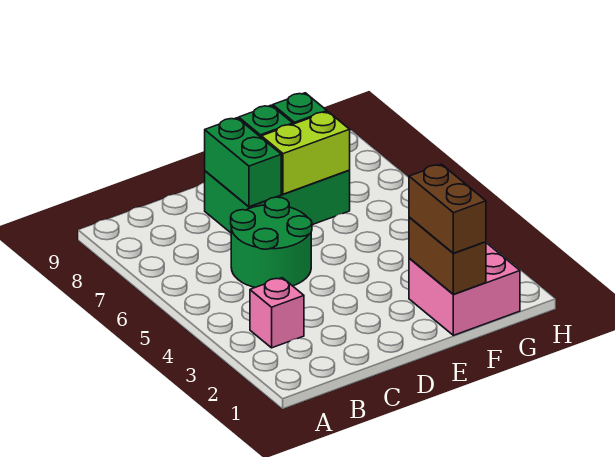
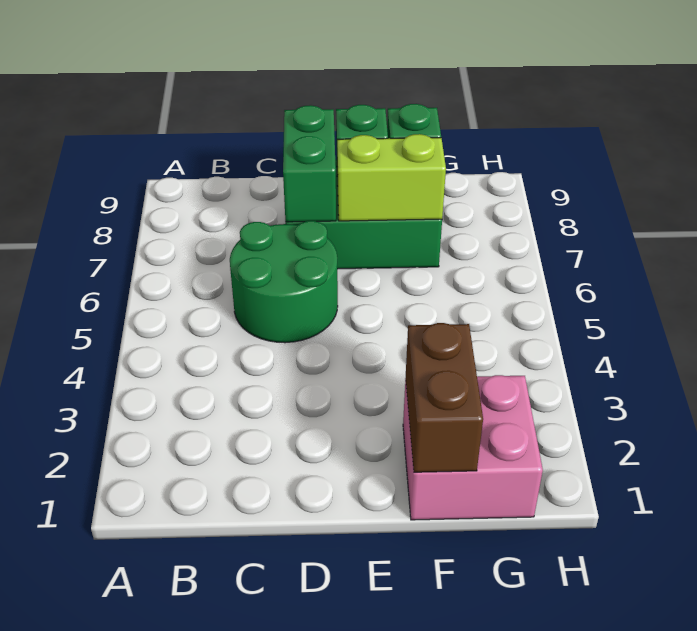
pink 1x1 brick [250,278,304,348] -> none
brown 1x2 brick [409,164,486,253] -> none

